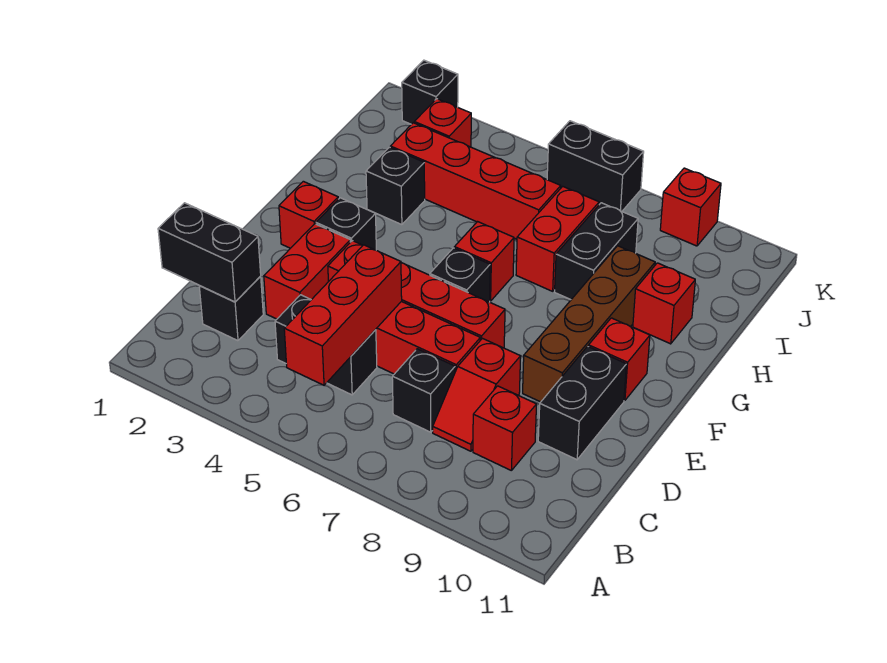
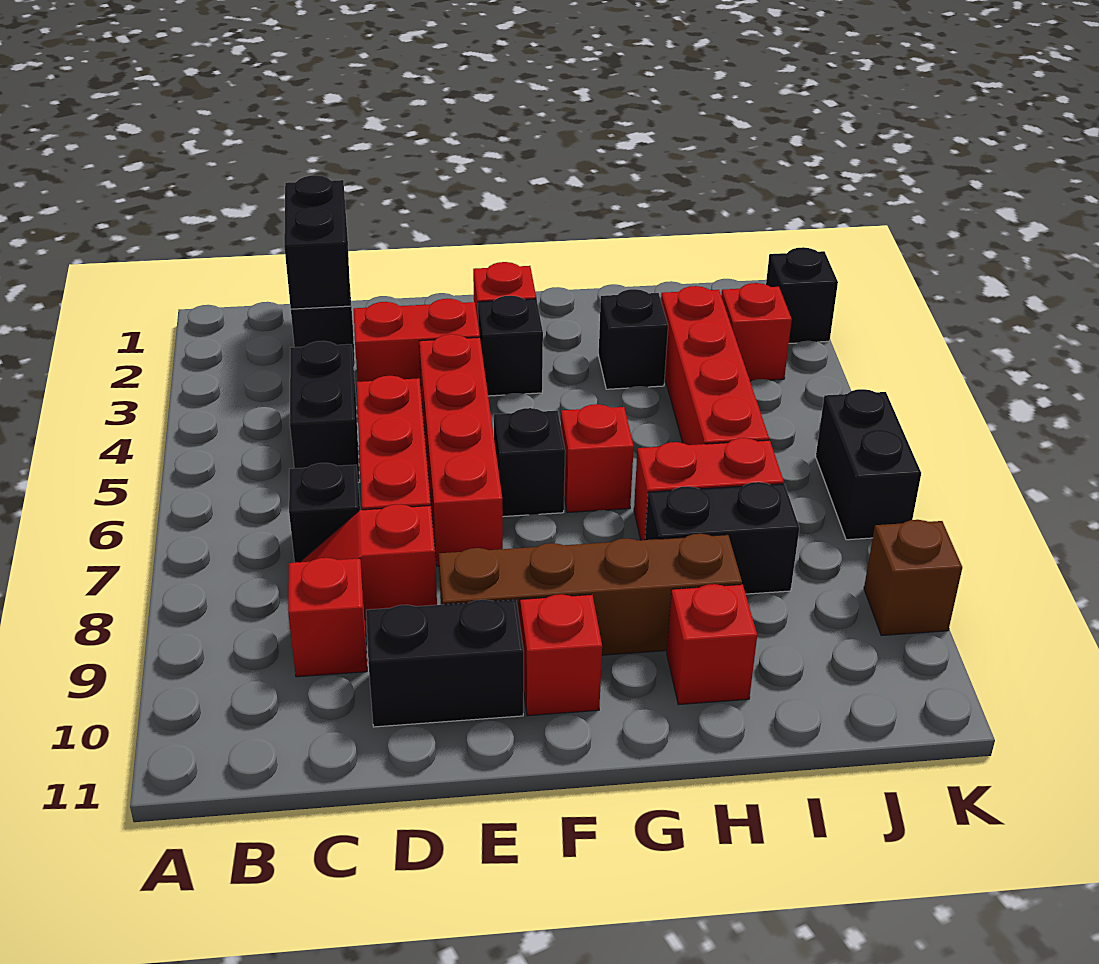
red 1x3 brick [284,245,402,385] -> none
red 1x1 brick [660,168,721,246] -> brown 1x1 brick [864,520,962,636]

